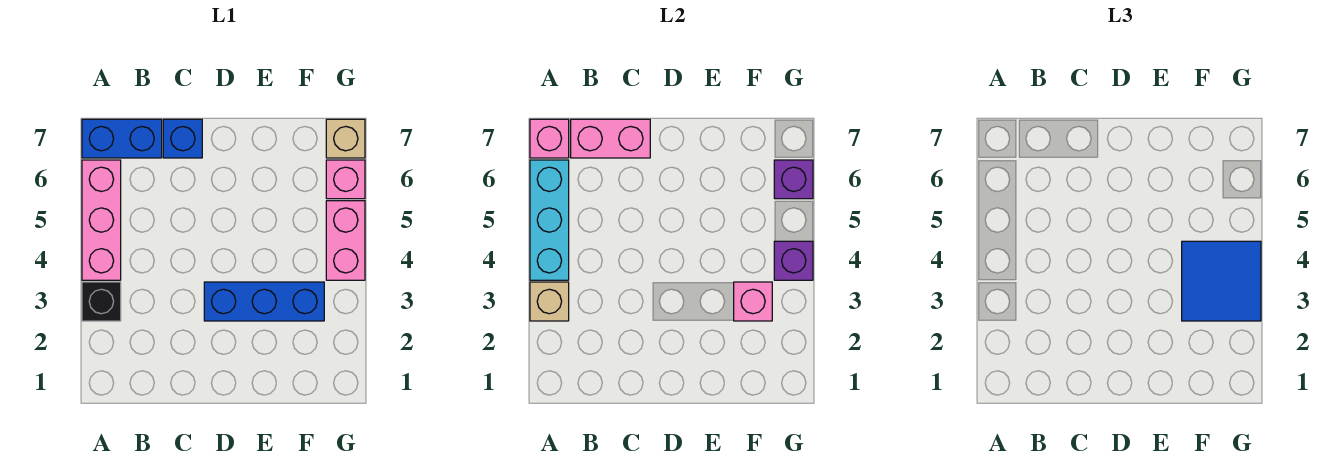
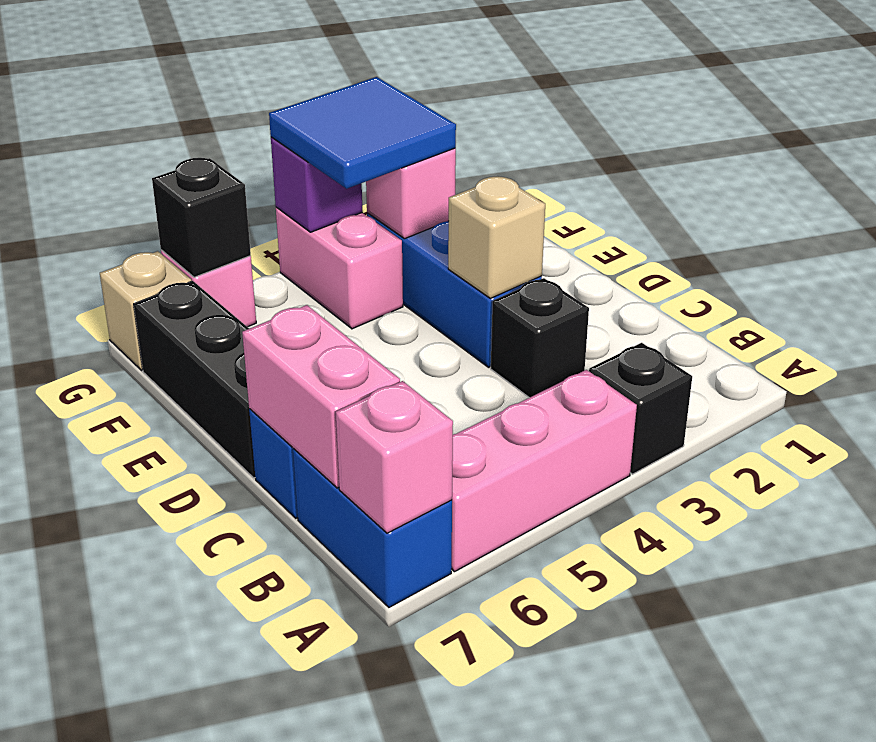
tan 1x1 brick [530,282,569,321] -> tan 1x1 brick moved to [448,177,545,298]
cyan 1x3 brick [530,160,569,280] -> none
none -> black 1x1 brick [491,278,589,398]
none -> black 1x3 brick [134,281,255,478]
pink 1x2 brick [326,201,365,280] -> pink 1x2 brick turned to [276,207,403,329]
purple 1x1 brick [774,160,813,199] -> black 1x1 brick [152,158,251,277]

